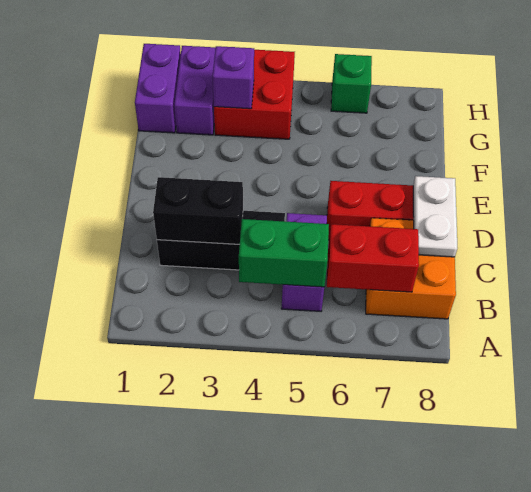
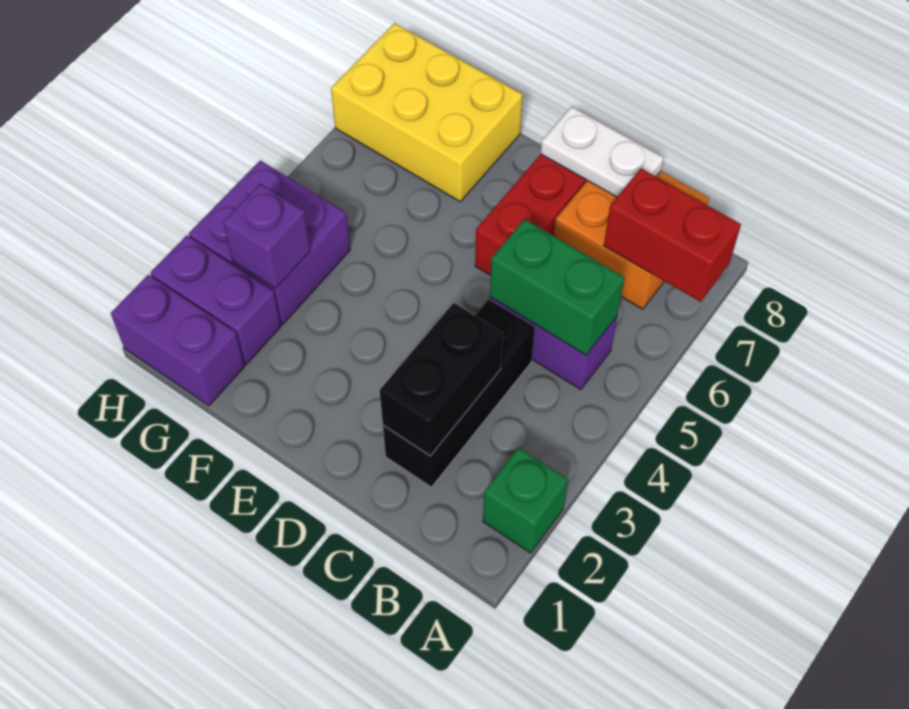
green 1x2 brick [239,219,329,287] -> green 1x2 brick turned to [490,219,624,355]
red 1x2 brick [327,224,419,292] -> red 1x2 brick turned to [604,169,741,302]
none -> yellow 2x3 brick [331,23,522,202]
red 2x2 brick [214,50,295,139] -> purple 2x2 brick [189,160,350,324]
green 1x1 brick [331,54,372,113] -> green 1x1 brick moved to [483,448,568,553]

